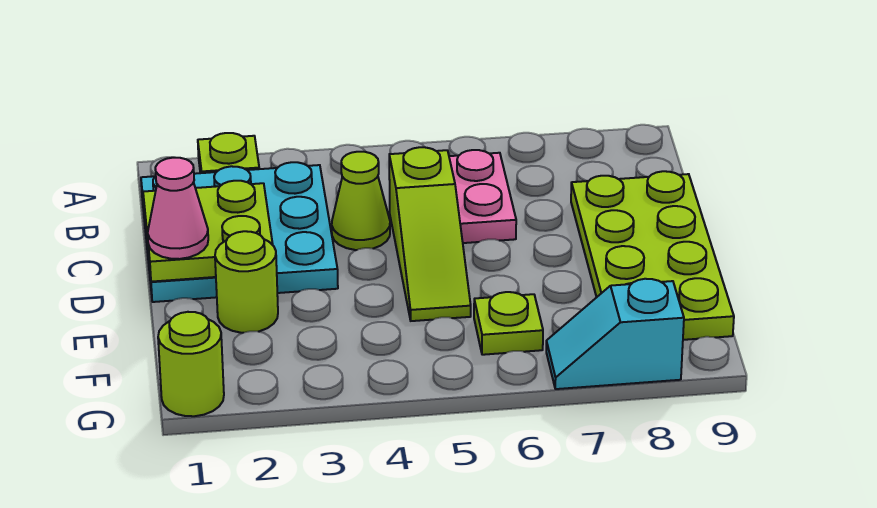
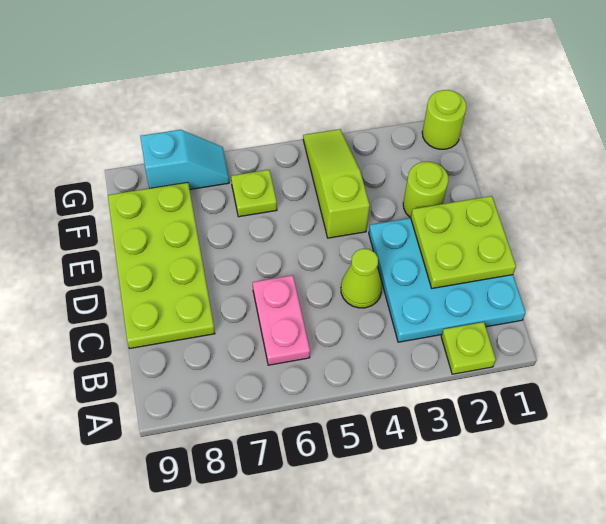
lime 1x3 slope [389,147,471,321] -> lime 1x3 slope moved to [303,129,370,238]
pink 1x1 cone [148,158,208,259] -> none

